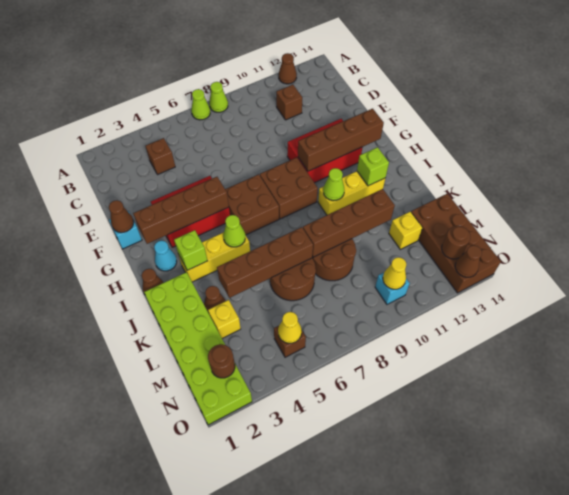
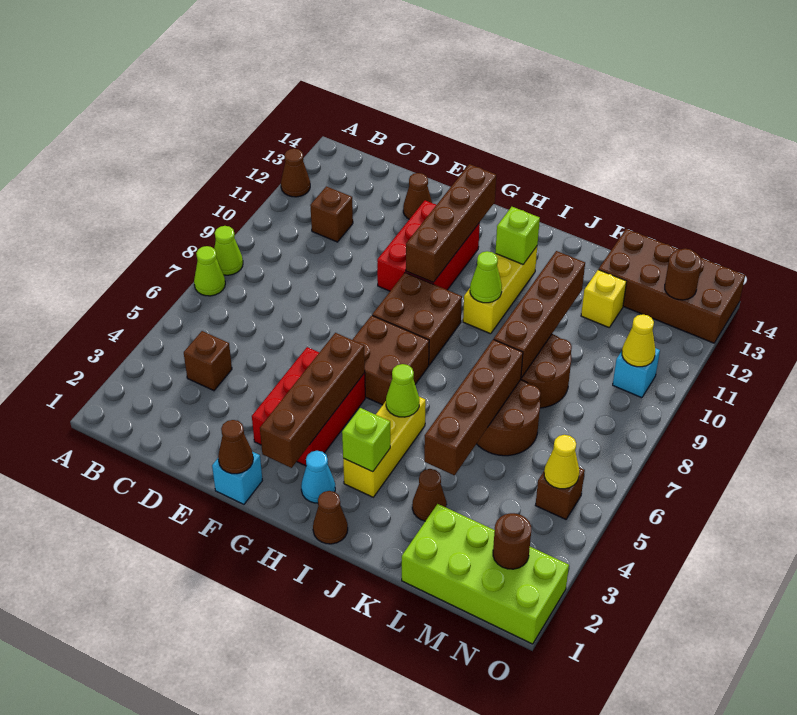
lime 2x6 brick [144,272,252,425] -> lime 2x4 brick [402,504,569,644]
yellow 1x1 brick [208,300,241,338] -> none
brown 1x1 cone [455,245,482,277] -> brown 1x1 cone moved to [403,173,432,219]

